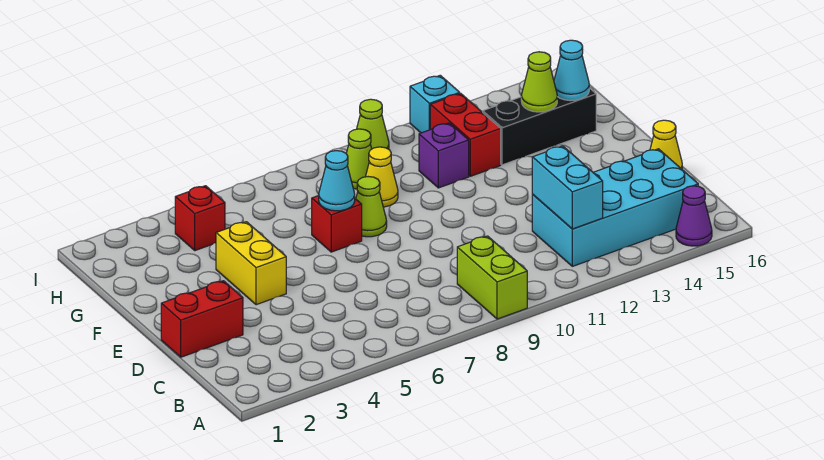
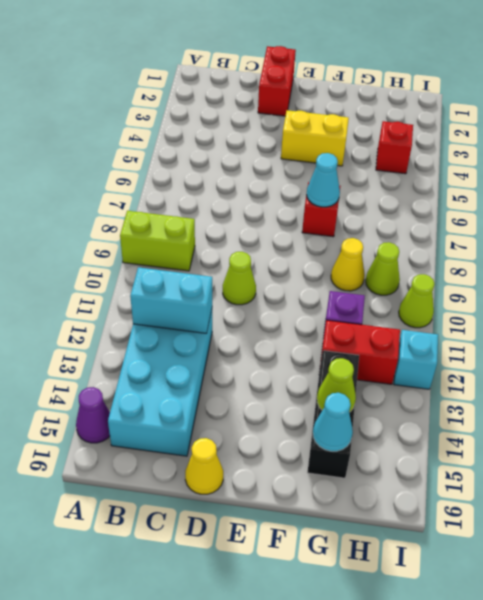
lime 1x1 cone [356,177,387,237] -> lime 1x1 cone moved to [223,252,256,305]

